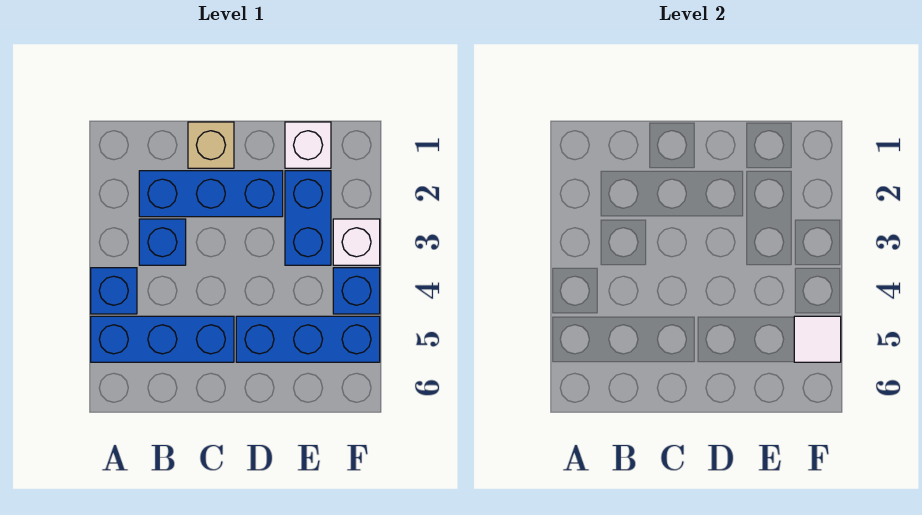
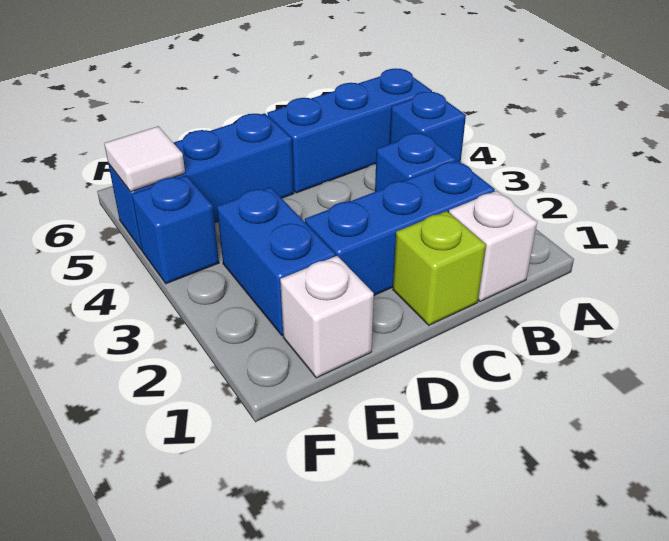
tan 1x1 brick [188,122,234,168] -> lime 1x1 brick [393,211,486,325]
white 1x1 brick [333,219,380,265] -> white 1x1 brick moved to [449,191,537,301]

